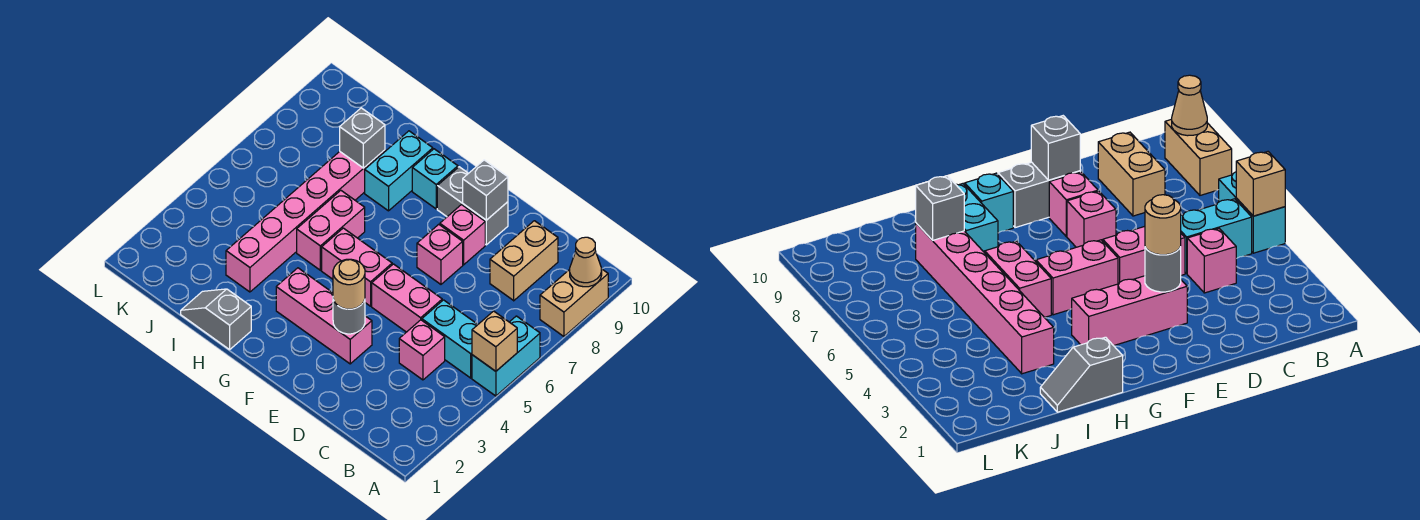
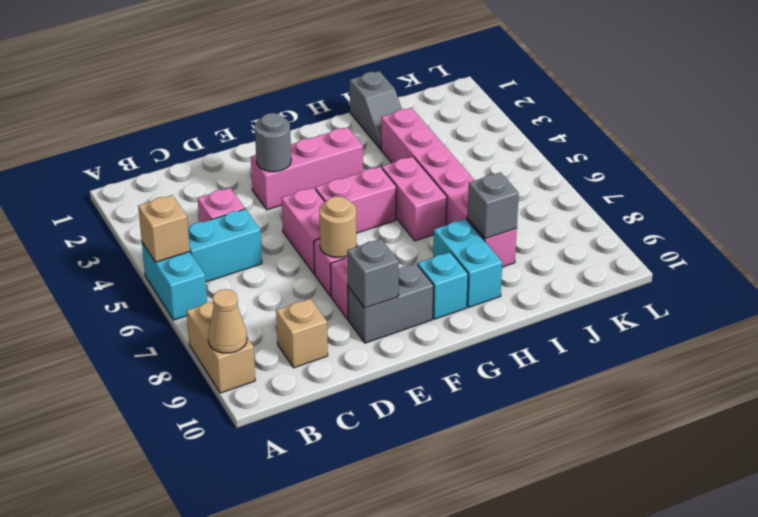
tan 1x2 brick [490,221,558,301] -> tan 1x1 brick [276,299,328,368]
pink 1x2 brick [372,264,442,332] -> pink 1x2 brick turned to [282,188,325,274]
tan 1x1 round brick [333,259,365,309] -> tan 1x1 round brick moved to [319,196,356,257]
grey 1x2 slope [181,289,251,350] -> grey 1x2 slope turned to [350,71,402,149]

